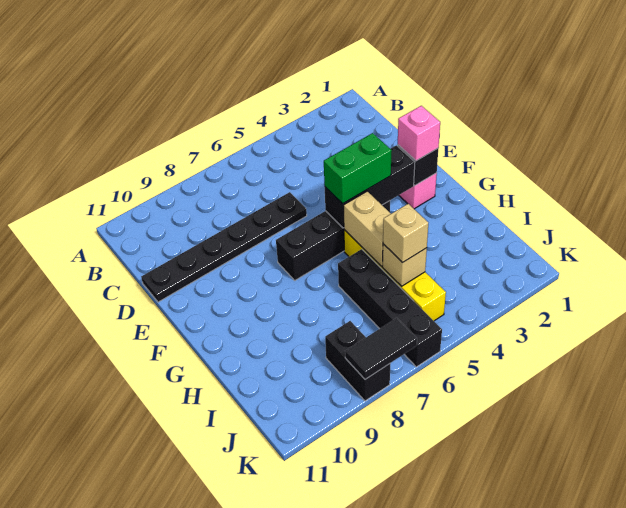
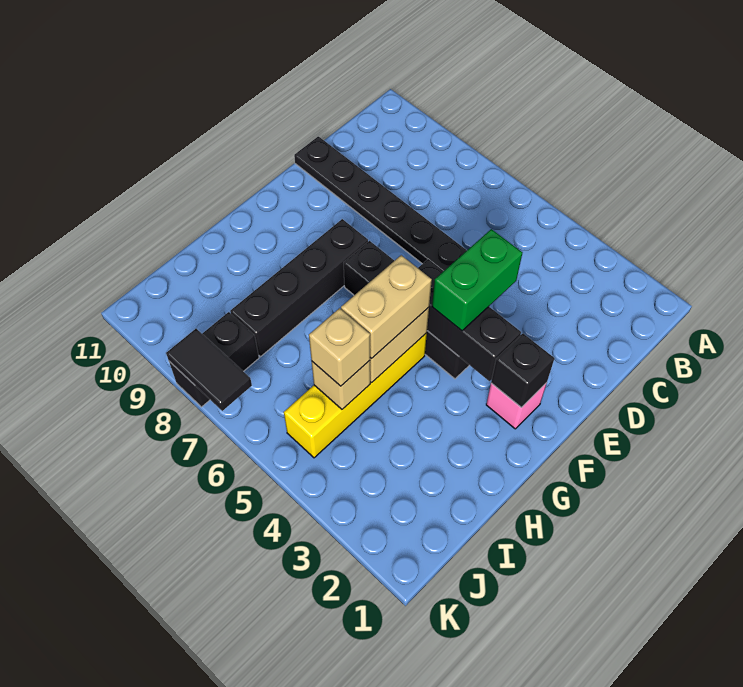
pink 1x1 brick [398,106,440,161] -> none
green 1x2 brick [324,133,392,204] -> green 1x2 brick turned to [432,229,523,331]
none -> tan 1x2 brick [341,255,432,359]
black 1x4 brick [338,249,442,367] -> black 1x4 brick moved to [230,219,368,357]

